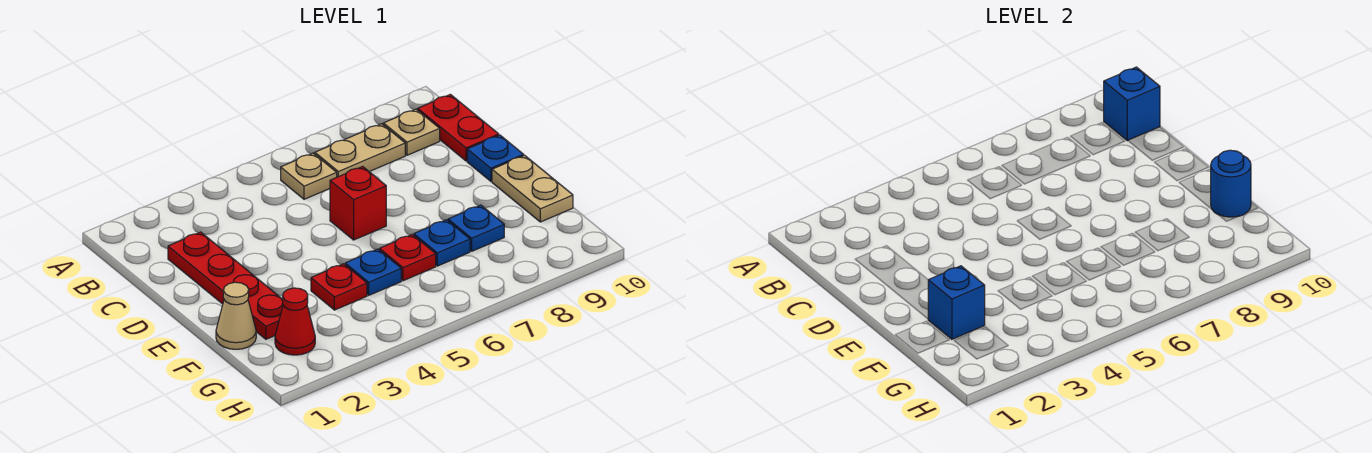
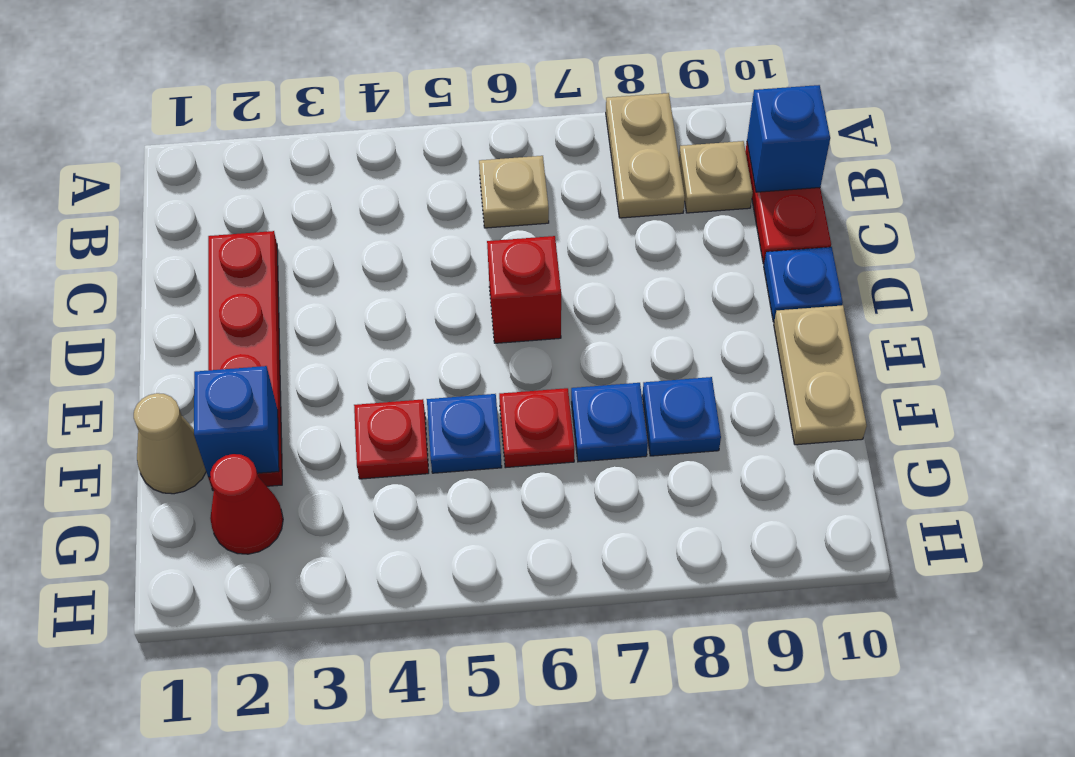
tan 1x2 plate [315,124,405,177] -> tan 1x2 plate turned to [606,93,685,218]
blue 1x1 round brick [1211,150,1251,217] -> none

